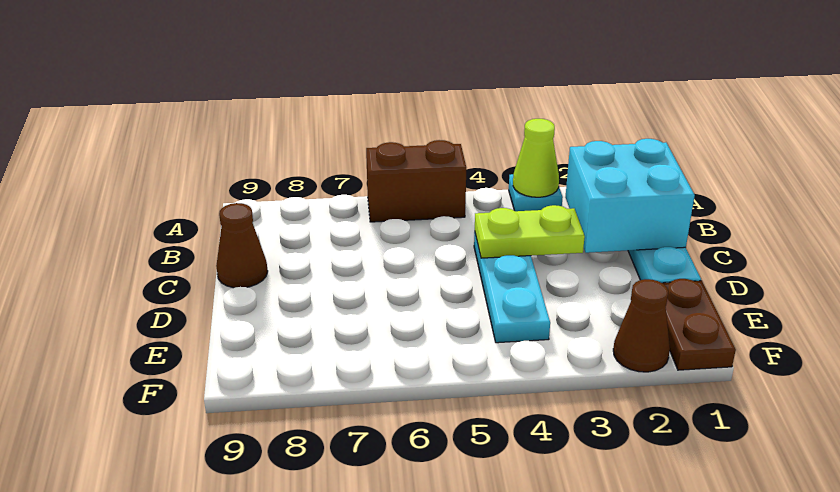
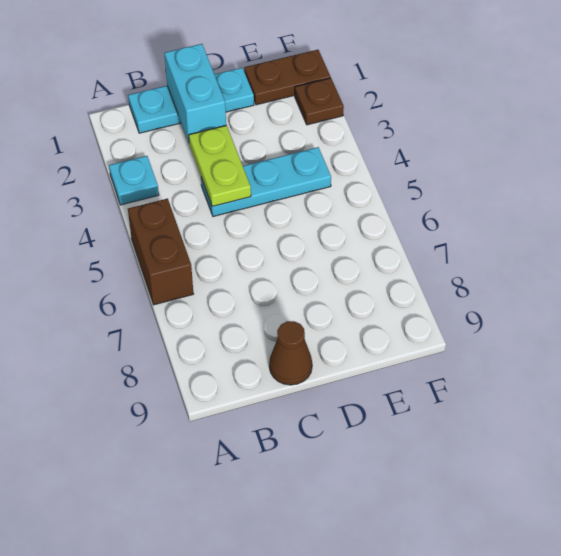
lime 1x1 cone [513,119,559,197] -> none
cyan 2x2 brick [565,139,695,253] -> cyan 1x2 brick [164,44,226,142]
brown 1x1 cone [613,279,670,372] -> brown 1x1 plate [295,78,344,125]

